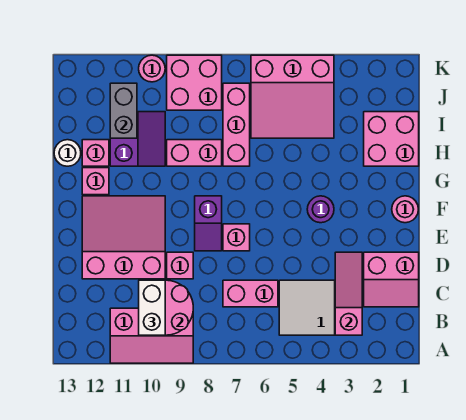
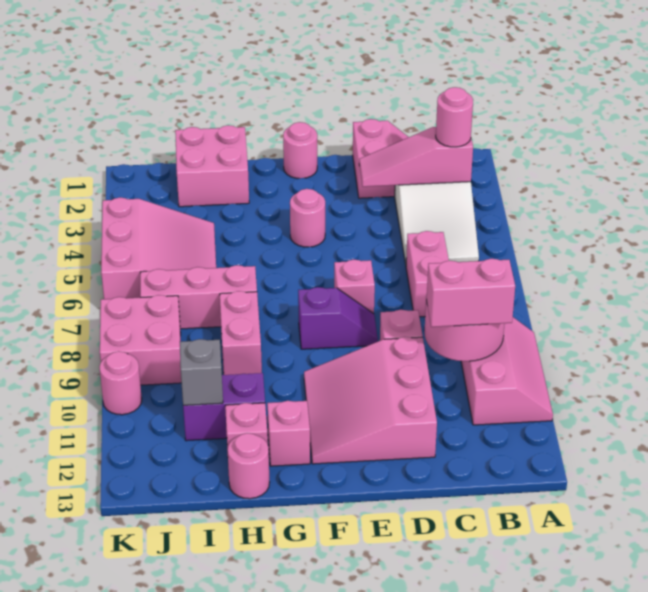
none -> pink 1x1 round brick [436,87,473,147]
white 1x2 brick [139,280,165,335] -> pink 1x2 brick [427,259,515,327]
purple 1x1 round brick [307,196,334,223] -> pink 1x1 round brick [290,189,325,247]
white 1x1 round brick [54,140,81,166] -> pink 1x1 round brick [227,433,270,499]
grey 1x2 brick [110,83,137,138] -> grey 1x1 brick [180,339,223,405]

